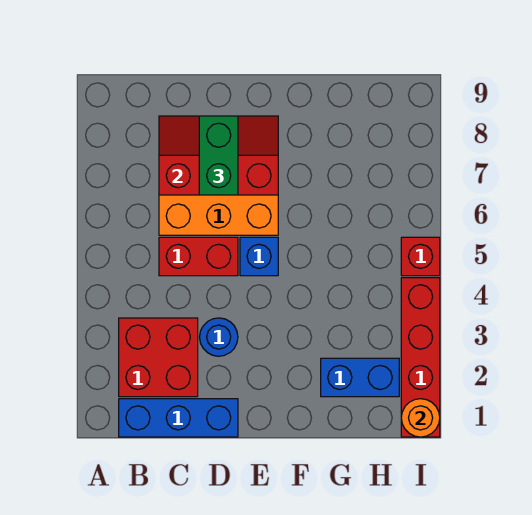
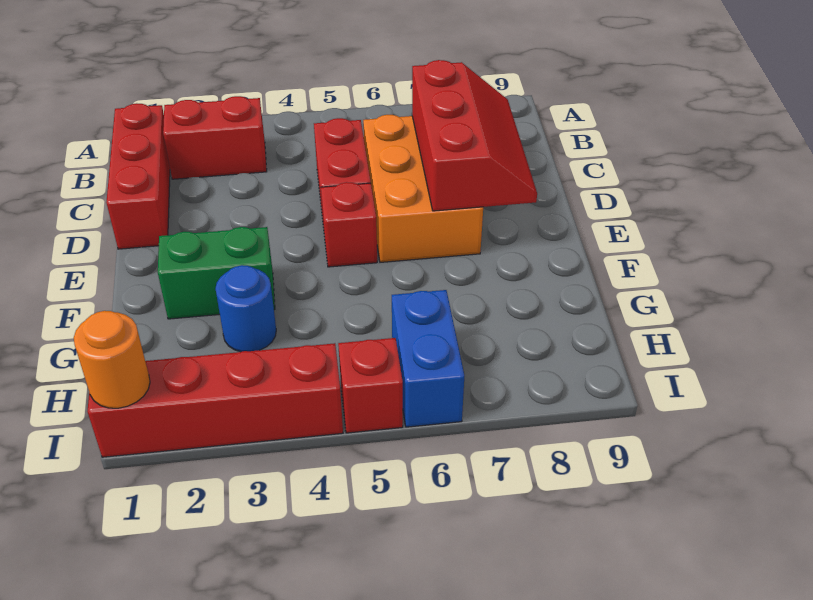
blue 1x3 brick [119,399,238,437] -> red 1x3 brick [106,103,170,249]
red 2x2 brick [119,318,198,397] -> red 1x2 brick [163,96,267,179]
blue 1x1 round brick [200,318,238,356] -> blue 1x1 round brick moved to [215,265,276,352]
green 1x2 brick [199,116,238,195] -> green 1x2 brick moved to [158,227,275,319]
blue 1x1 brick [240,237,278,276] -> red 1x1 brick [321,182,377,267]
blue 1x2 brick [321,358,399,397] -> blue 1x2 brick moved to [392,290,464,427]

